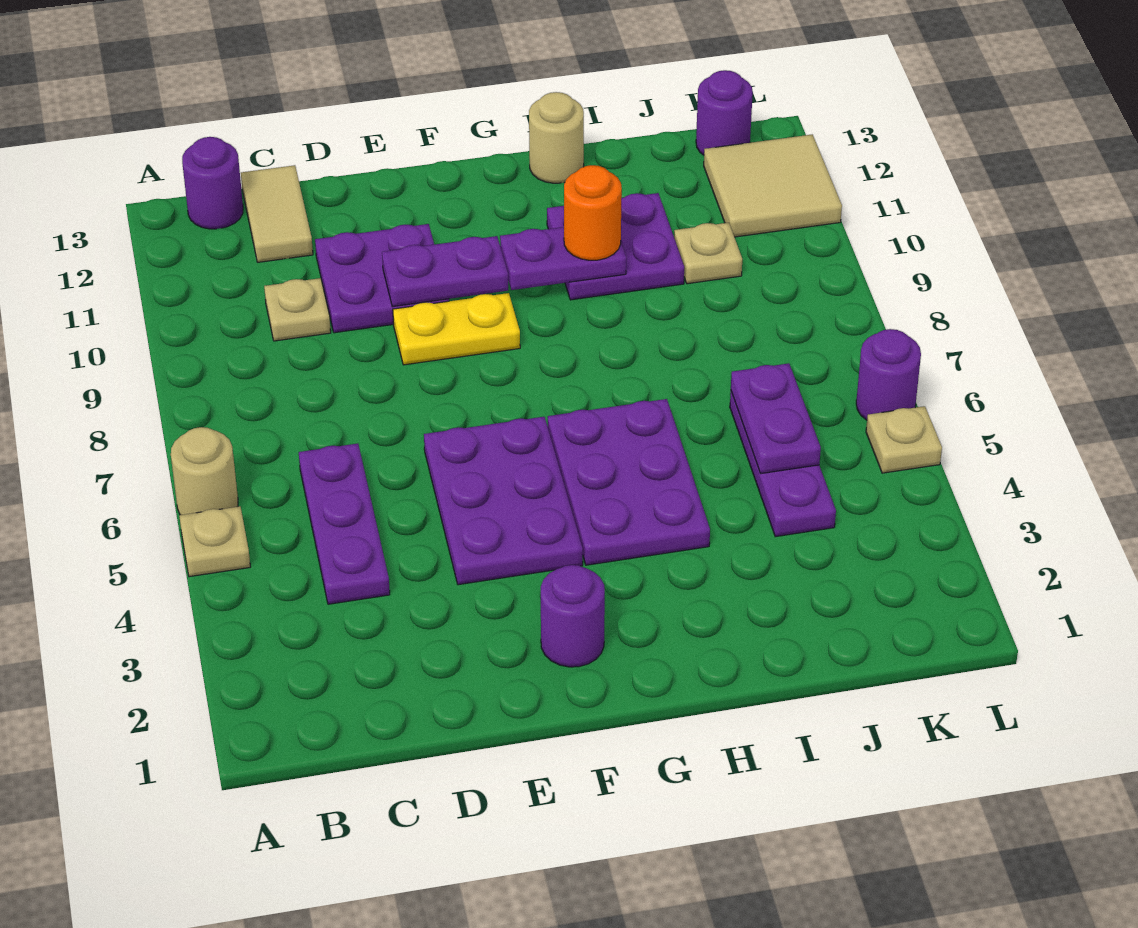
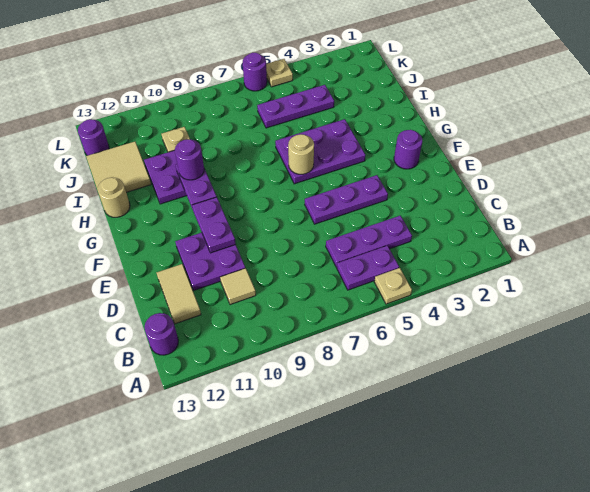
tan 1x1 round brick [171,427,238,515] -> tan 1x1 round brick moved to [288,134,314,174]
tan 1x1 plate [264,278,331,341] -> tan 1x1 tile [220,268,256,305]
tan 1x2 tile [241,165,313,262] -> tan 1x2 tile turned to [157,264,201,324]
purple 2x3 plate [424,417,583,585] -> purple 1x3 plate [305,175,388,224]
yellow 1x2 plate [393,293,520,365] -> none
orange 1x1 round brick [564,165,622,260] -> purple 1x1 round brick [175,139,204,180]
purple 1x2 plate [731,363,821,474] -> purple 1x2 plate moved to [337,246,399,290]
tan 2x2 tile [704,134,842,237] -> tan 2x2 tile moved to [86,142,151,192]

